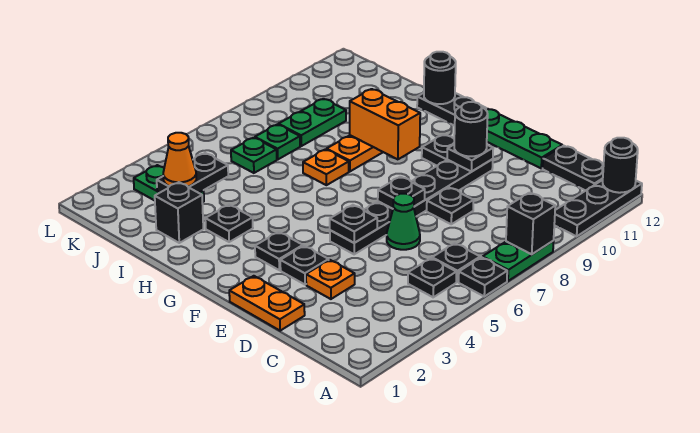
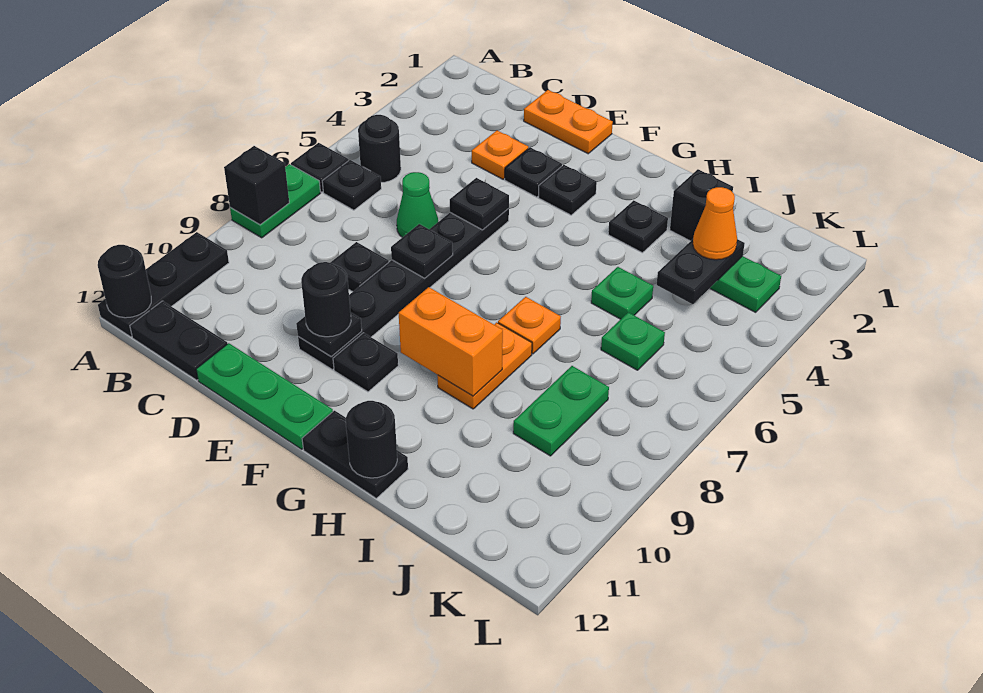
black 1x1 plate [408,258,456,297] -> black 1x1 round brick [358,115,401,182]
green 1x1 plate [255,124,300,159] -> green 1x1 plate moved to [591,267,653,319]

